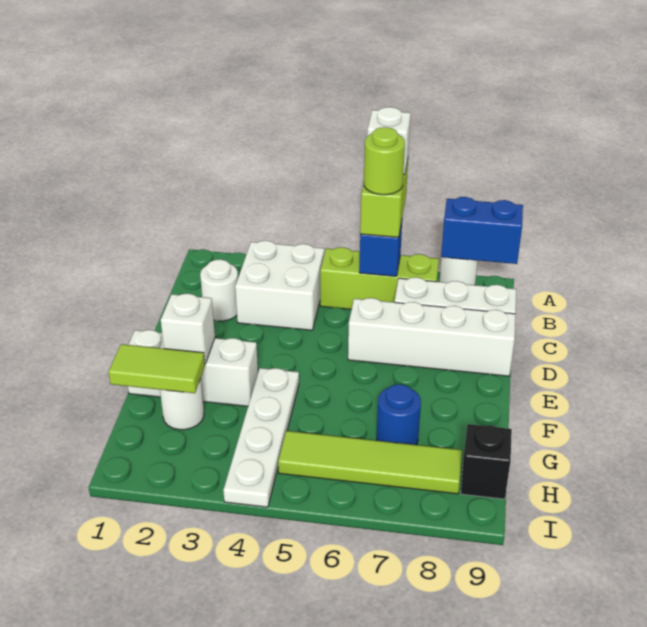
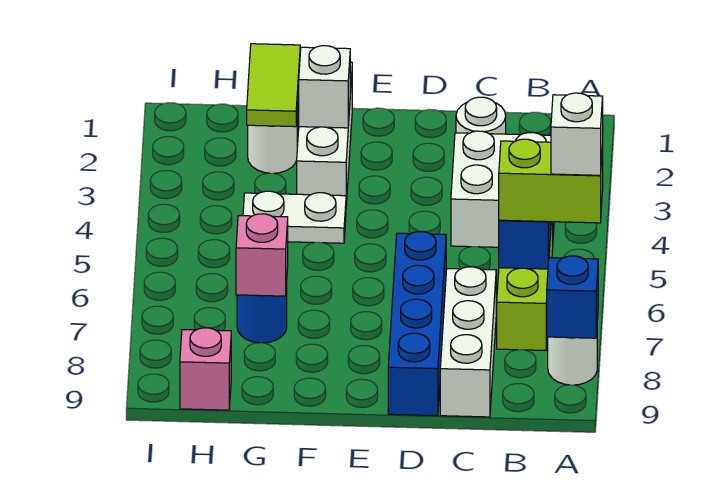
blue 1x2 brick [441,197,523,264] -> blue 1x1 brick [547,256,598,338]
lime 1x1 round brick [364,127,405,195] -> none
white 1x4 brick [348,298,516,376] -> blue 1x4 brick [388,232,446,416]
white 1x4 plate [223,368,299,507] -> white 1x2 plate [243,191,346,243]
none -> pink 1x1 brick [236,214,288,296]
lime 1x4 tile [278,431,462,494] -> none
black 1x1 brick [461,424,512,499] -> pink 1x1 brick [180,328,231,410]

